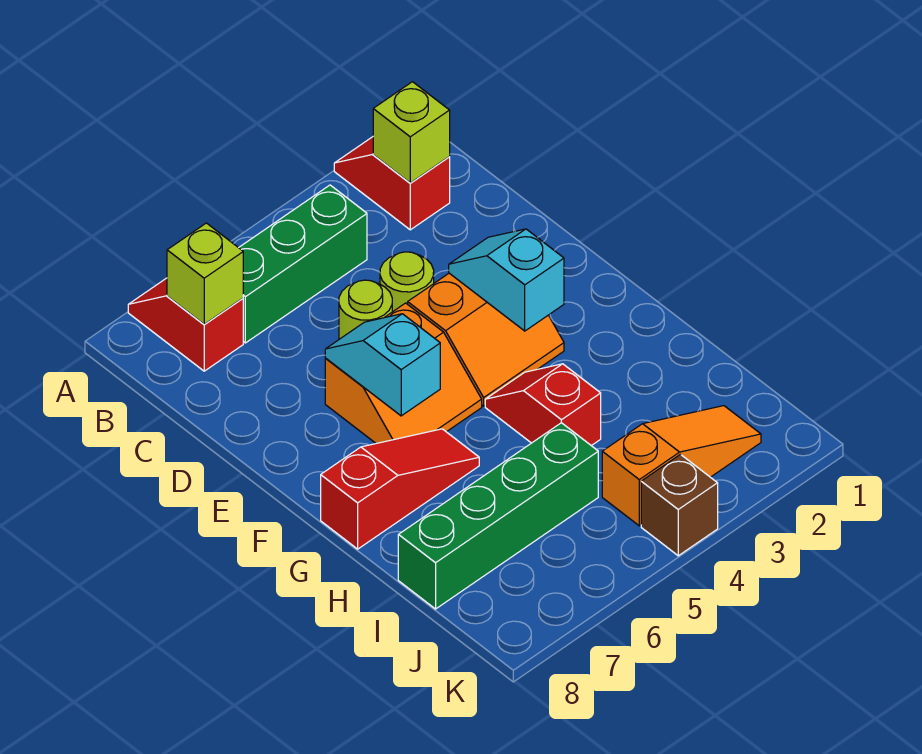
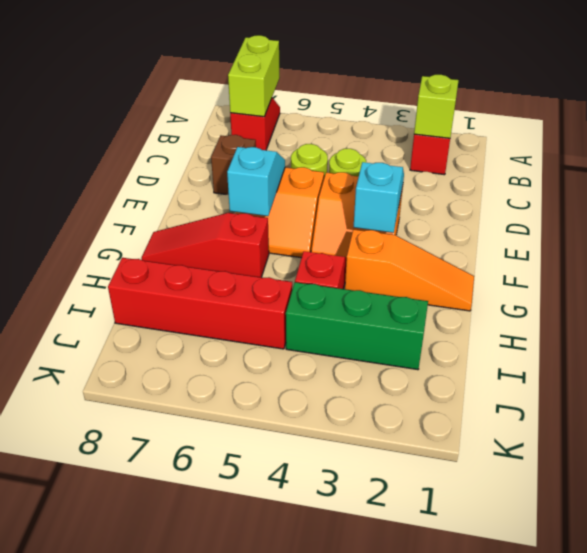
green 1x3 brick [239,185,367,343] -> green 1x3 brick moved to [286,282,428,370]
lime 1x1 brick [167,223,243,324] -> lime 1x2 brick [228,35,280,117]
red 1x3 slope [321,429,479,549] -> red 1x3 slope turned to [142,213,269,277]
green 1x4 brick [398,423,598,609] -> red 1x4 brick [108,258,292,349]
orange 1x3 slope [602,406,761,526] -> orange 1x3 slope moved to [345,229,474,311]
brown 1x1 brick [641,454,718,556] -> brown 1x1 brick moved to [211,135,256,195]

